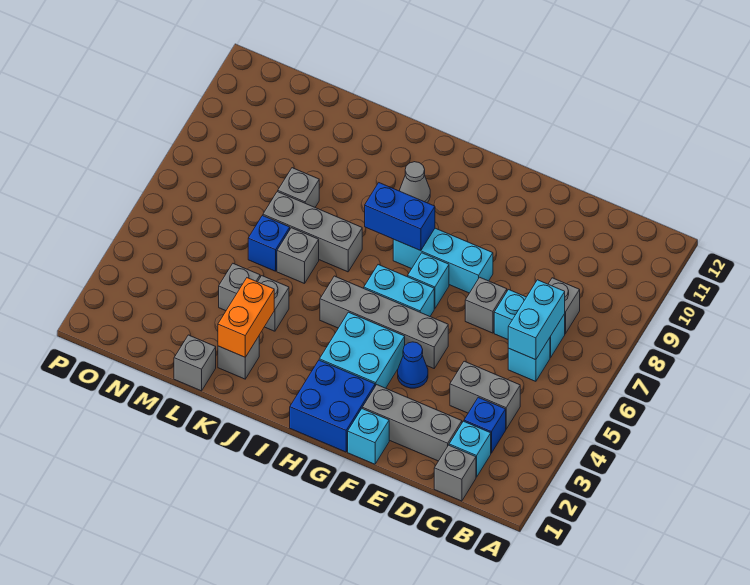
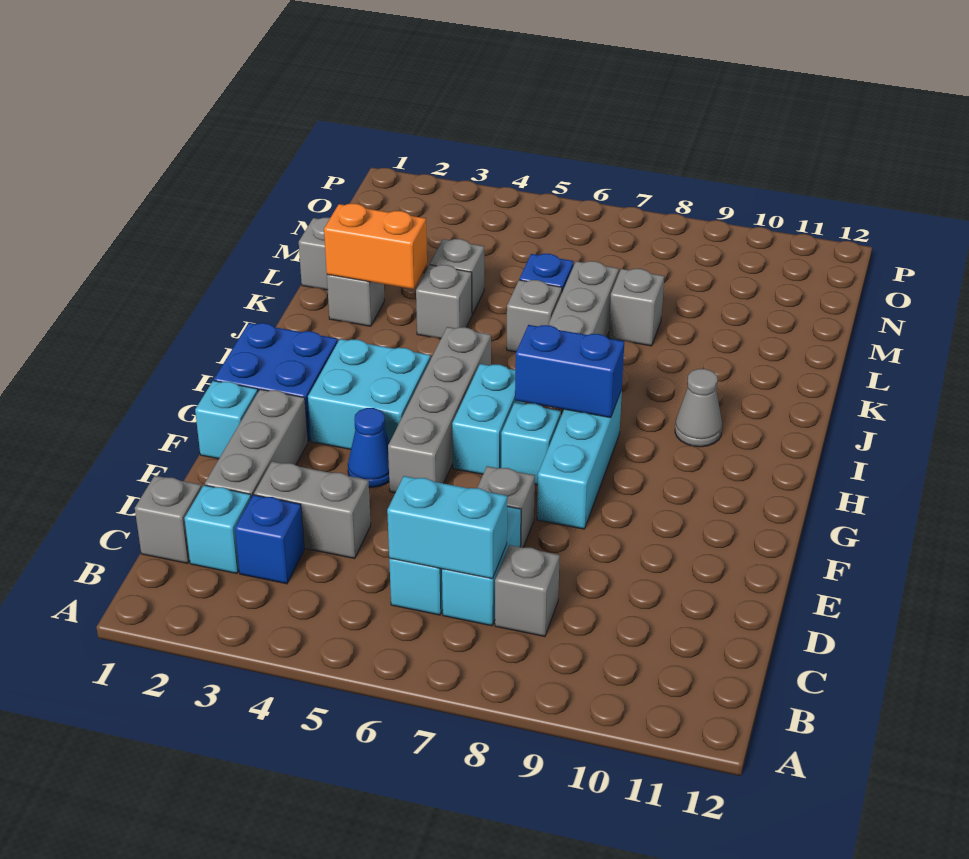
grey 1x2 brick [450,361,520,429] -> grey 1x2 brick turned to [254,461,371,559]
blue 1x2 brick [365,183,435,251] -> blue 1x2 brick turned to [515,325,624,418]

